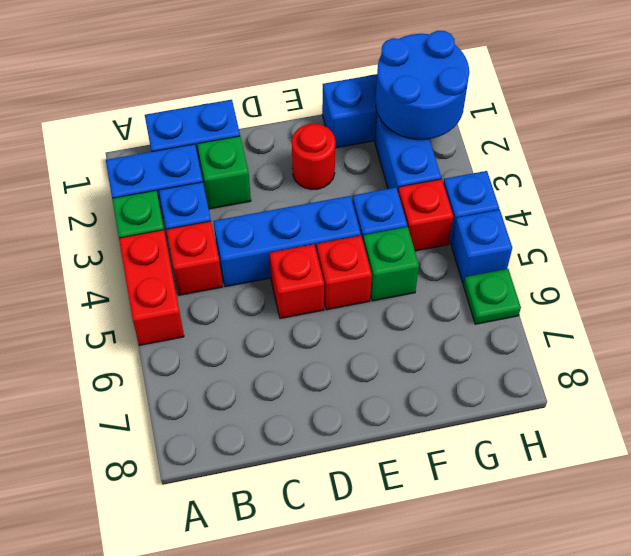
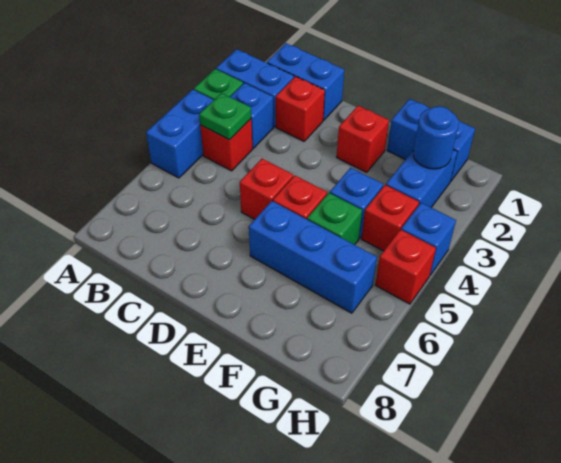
red 1x2 brick [119,230,184,345] -> blue 1x2 brick [146,89,213,178]
green 1x1 brick [197,136,251,209] -> red 1x1 brick [276,77,325,141]
blue 1x3 brick [213,196,361,287] -> blue 1x3 brick moved to [249,201,377,313]
red 1x1 round brick [292,124,335,189] -> red 1x1 brick [337,106,389,172]
blue 2x2 round brick [376,31,469,140] -> blue 1x1 round brick [413,106,459,169]
blue 1x1 brick [451,210,512,284] -> red 1x1 brick [375,230,436,304]
green 1x1 plate [463,269,521,324] -> green 1x1 plate moved to [199,93,251,140]

